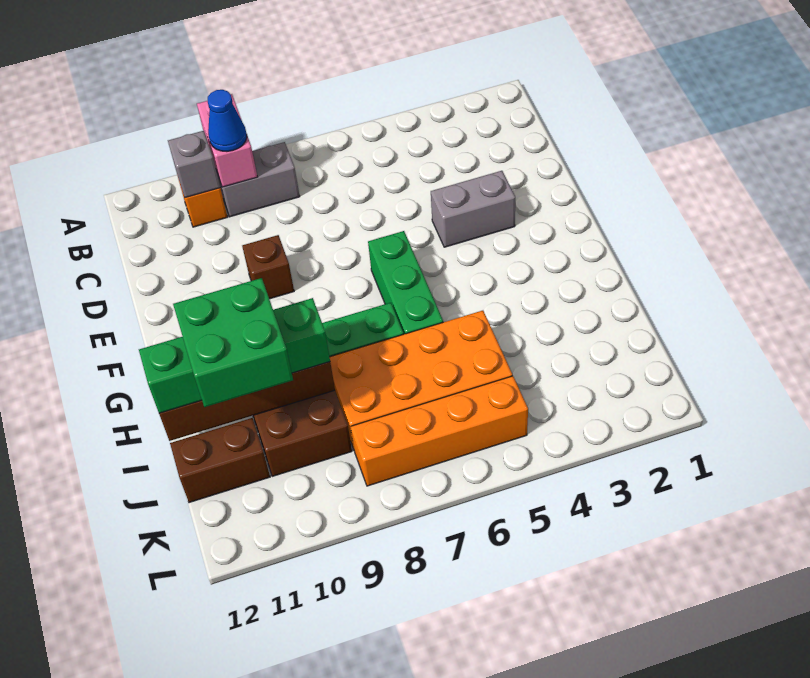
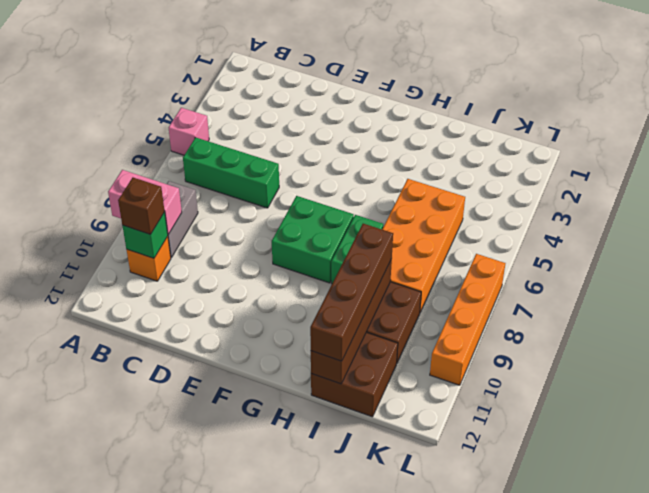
none -> pink 1x1 brick [169,108,209,155]
blue 1x1 cone [208,90,247,151] -> none
grey 1x1 brick [168,131,220,198] -> green 1x1 brick [122,212,168,258]
grey 1x2 brick [431,171,515,247] -> none
brown 1x1 brick [242,235,294,299] -> brown 1x1 brick moved to [118,178,165,234]
green 1x3 brick [368,231,443,334] -> green 1x3 brick moved to [183,137,279,208]
green 1x4 brick [139,298,330,413] -> brown 1x4 brick [310,224,393,361]
green 2x2 brick [173,278,293,407] -> green 2x2 brick moved to [272,196,354,283]
brown 1x2 brick [170,418,270,503] -> brown 2x2 brick [311,332,398,417]
orange 1x4 brick [351,376,528,486] -> orange 1x4 brick moved to [430,254,505,385]

